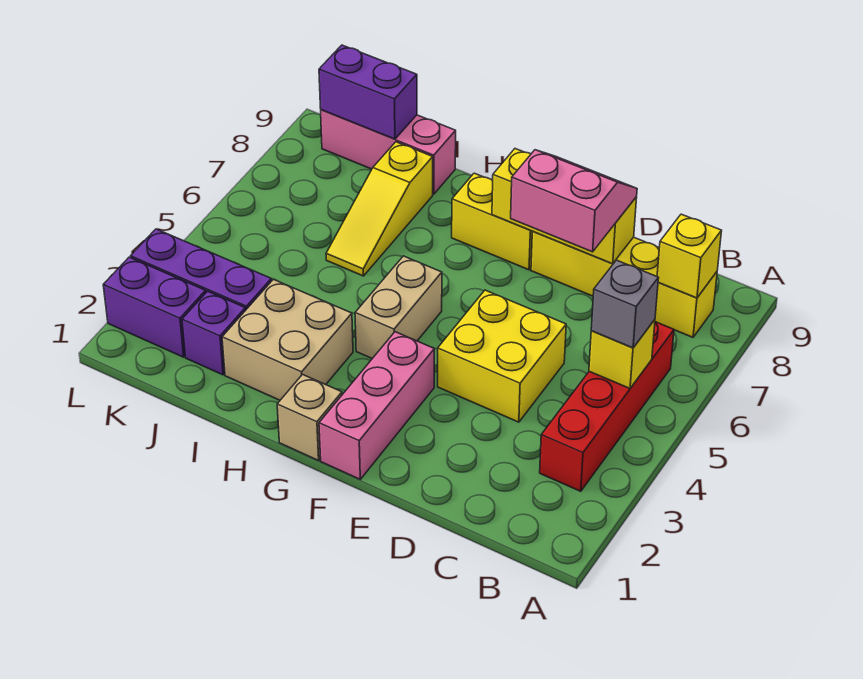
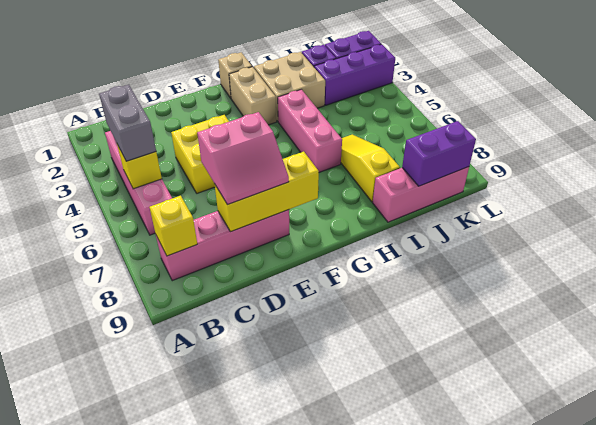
red 1x4 brick [540,322,674,491] -> pink 1x4 brick [105,131,172,235]
grey 1x1 brick [591,260,658,348] -> grey 1x2 brick [99,85,156,161]
yellow 1x4 brick [531,232,717,337] -> pink 1x4 brick [156,210,289,281]
pink 1x3 brick [319,332,434,479] -> pink 1x3 brick moved to [278,89,342,172]
yellow 1x2 brick [452,173,533,270] -> none
tan 1x2 brick [355,256,442,359] -> tan 1x2 brick moved to [229,67,277,125]

